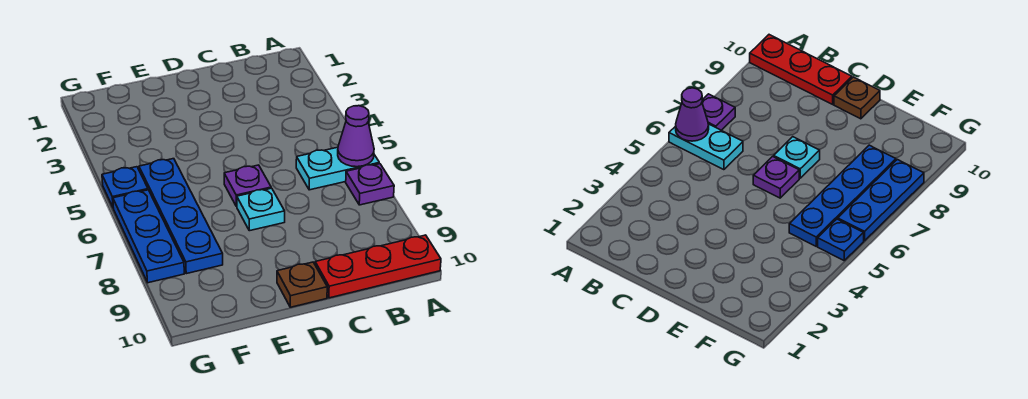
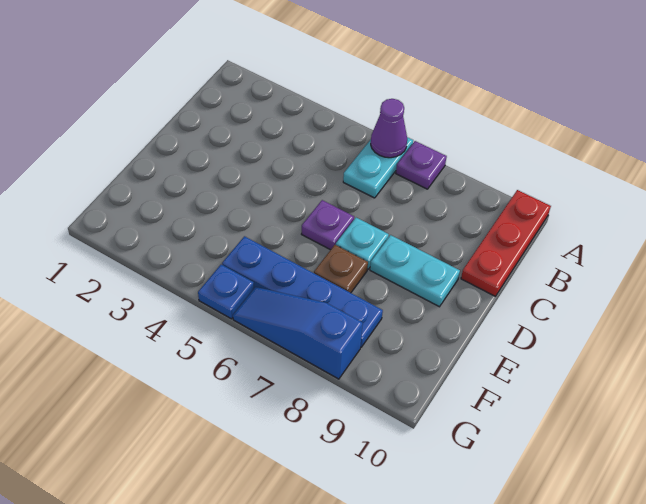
none -> cyan 1x2 plate [370,235,460,307]
brown 1x1 plate [277,262,327,307] -> brown 1x1 plate moved to [314,245,368,293]
blue 1x3 plate [113,190,184,283] -> blue 1x3 slope [233,287,363,379]

